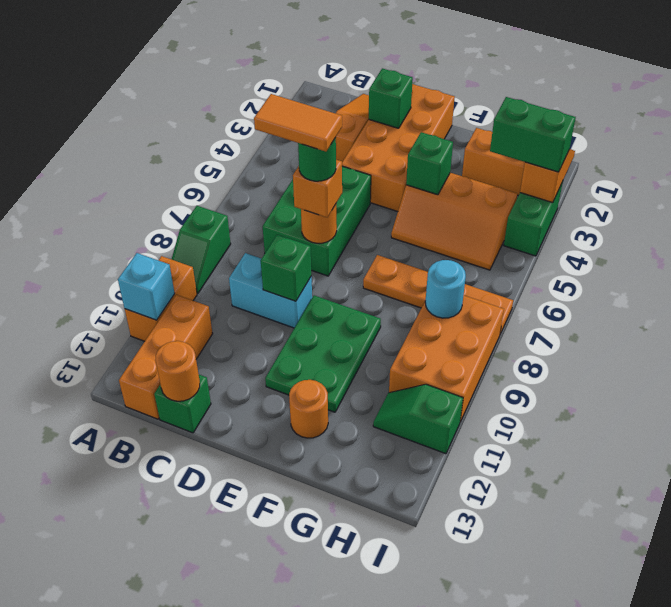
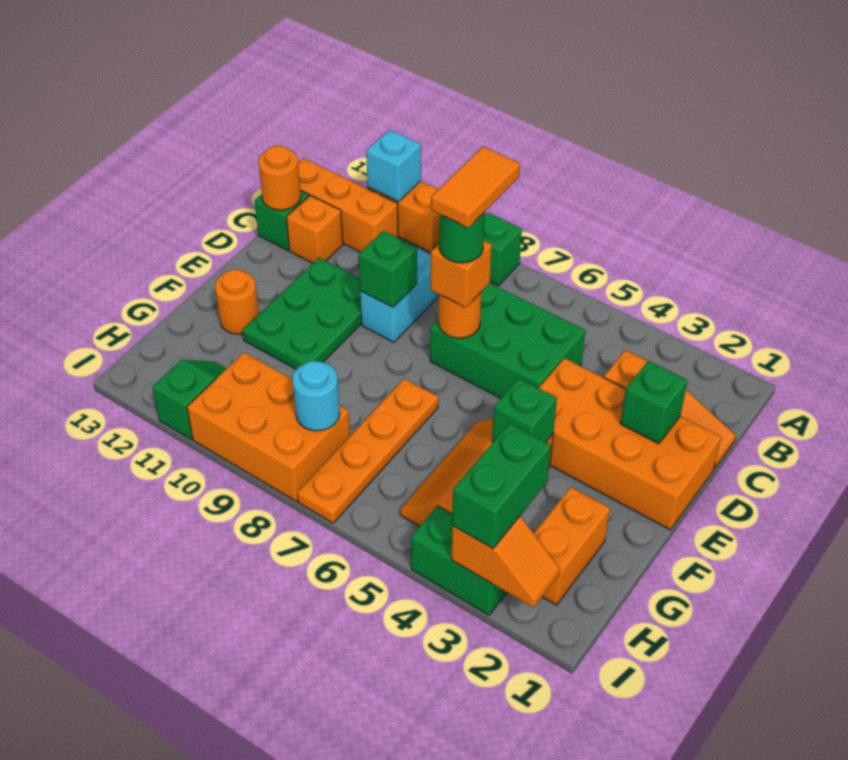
none -> orange 1x1 brick [286,195,343,263]
green 2x3 plate [265,295,381,412] -> green 2x3 plate turned to [243,258,362,369]

